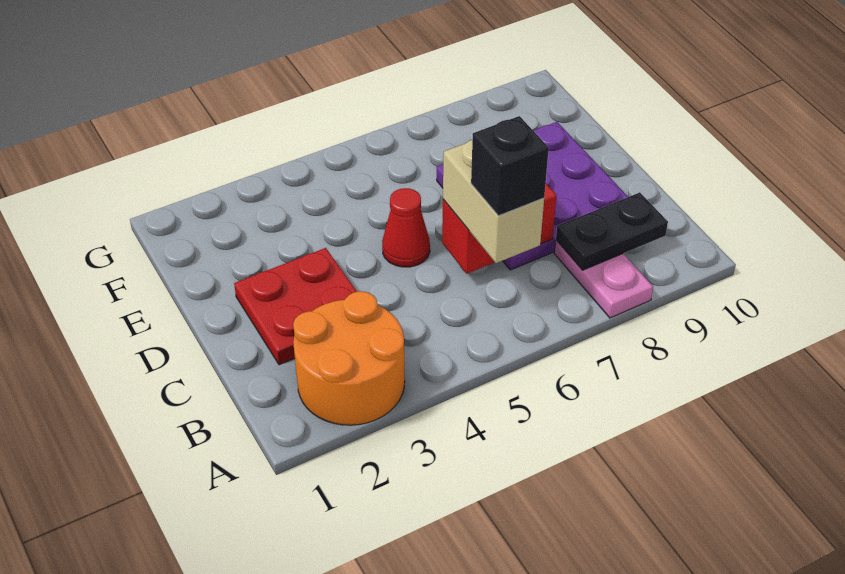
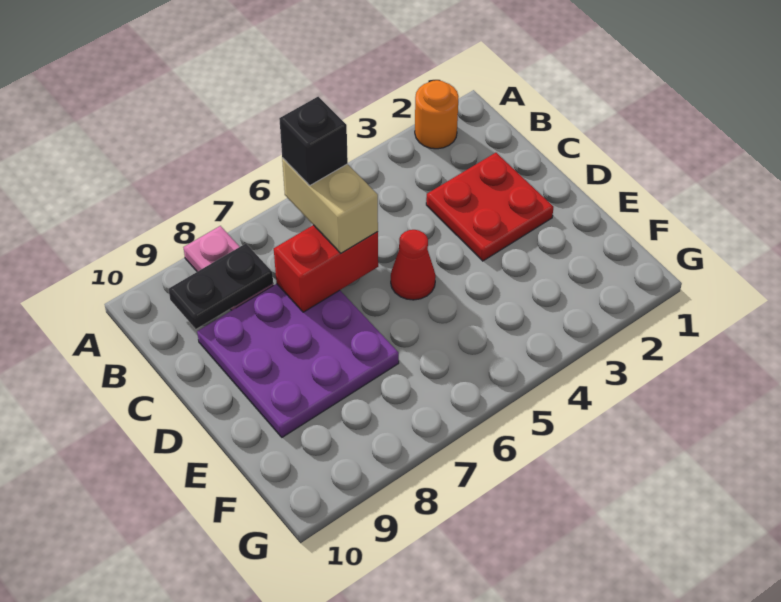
orange 2x2 round brick [293,291,405,425] -> orange 1x1 round brick [415,80,459,149]

